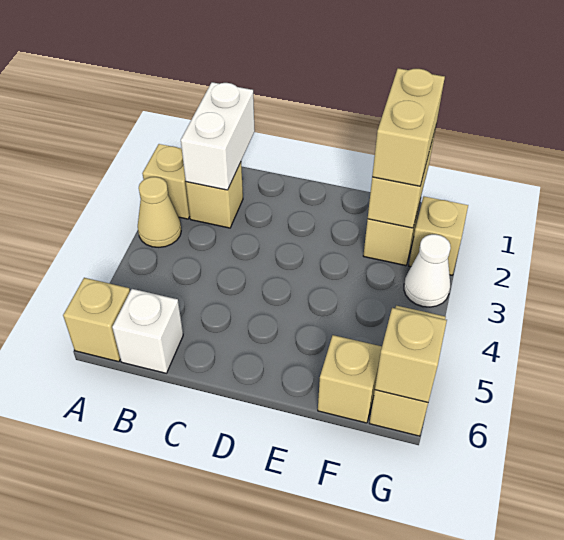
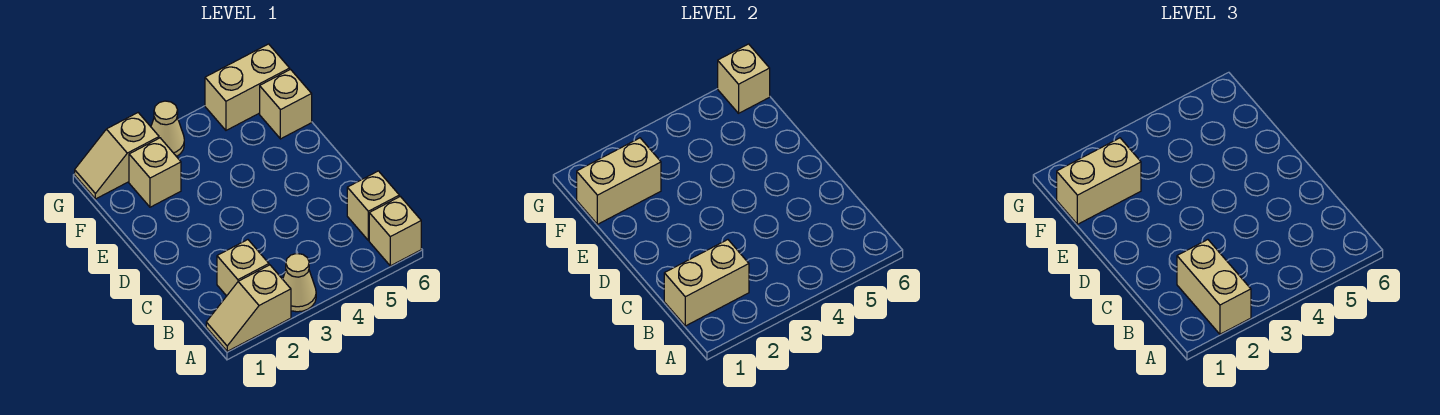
none -> tan 1x2 brick [1177,240,1251,334]
white 1x2 brick [181,82,255,190] -> tan 1x2 brick [664,240,749,326]
white 1x1 brick [112,289,183,373] -> tan 1x1 brick [347,171,399,240]
white 1x1 cone [404,234,451,307] -> tan 1x1 cone [151,101,184,157]

